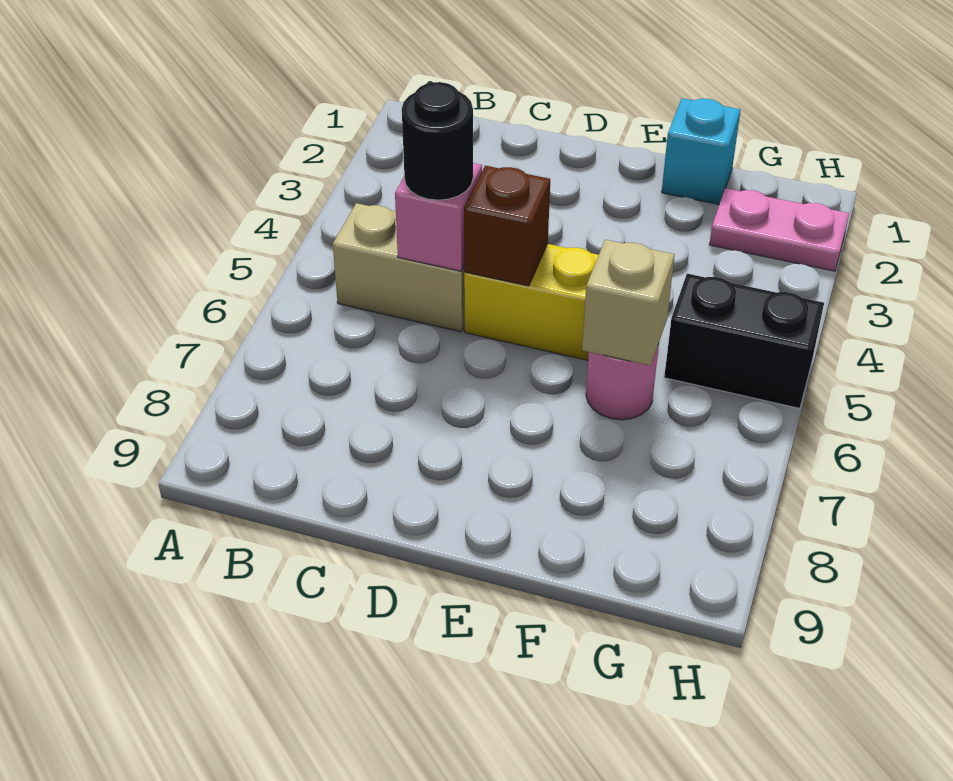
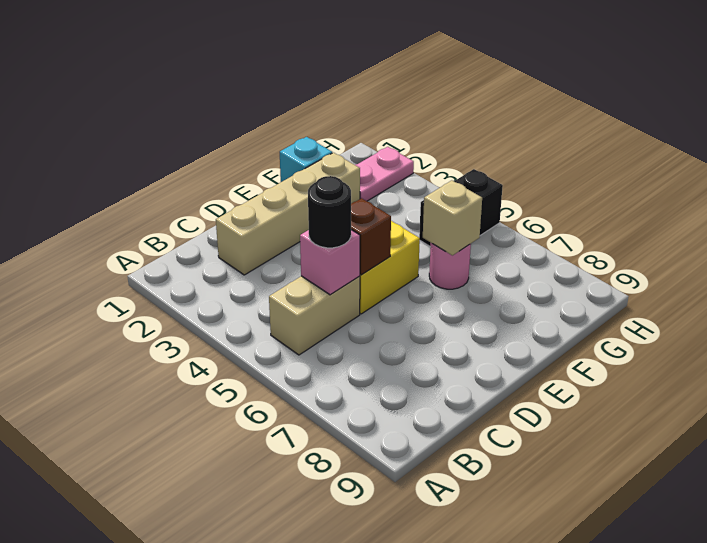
none -> tan 1x4 brick [216,153,360,275]

